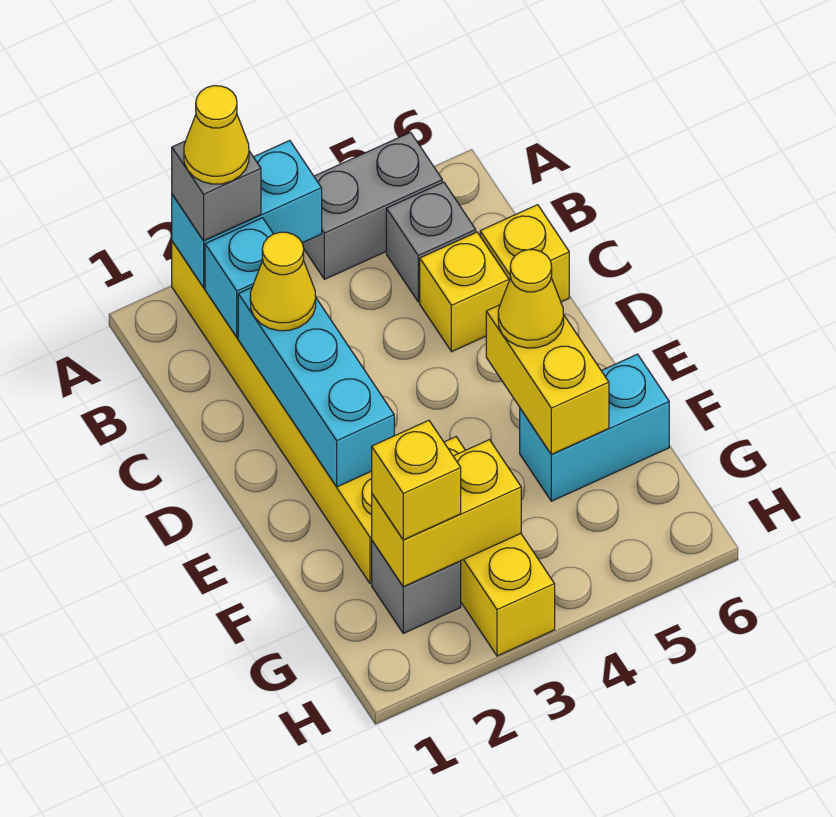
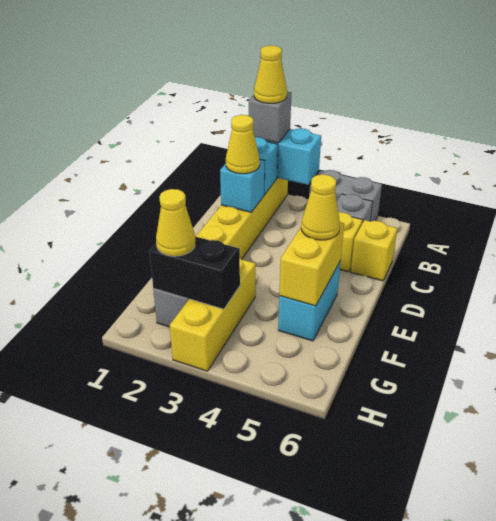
cyan 1x3 brick [238,288,394,487] -> cyan 1x1 brick [220,160,265,212]
cyan 1x2 brick [520,354,669,501] -> cyan 1x2 brick turned to [278,261,341,341]
yellow 1x2 brick [372,440,521,587] -> black 1x2 brick [149,237,240,309]
yellow 1x1 brick [372,420,461,540] -> yellow 1x1 cone [156,189,195,256]

